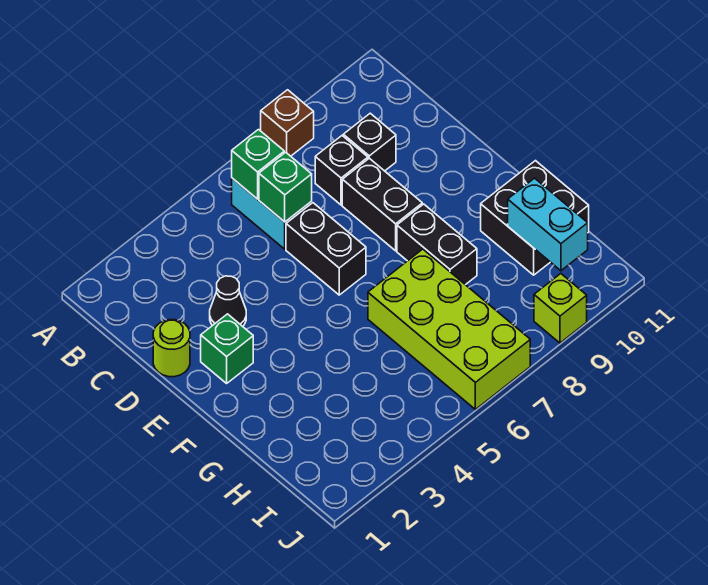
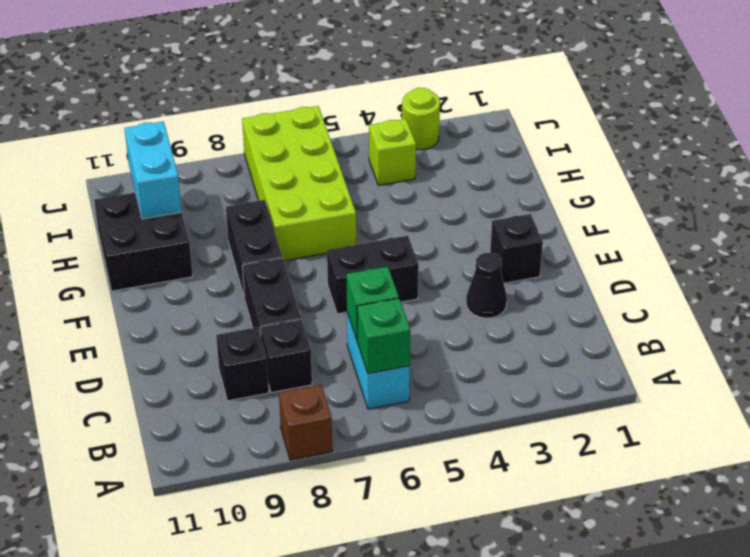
lime 1x1 round brick [153,320,190,377] -> lime 1x1 round brick moved to [402,88,440,150]
black 1x2 brick [286,203,366,295] -> black 1x2 brick turned to [327,236,419,314]
green 1x1 brick [201,314,253,383] -> black 1x1 brick [490,214,543,283]
lime 1x1 brick [534,274,587,343] -> lime 1x1 brick moved to [369,119,416,185]

